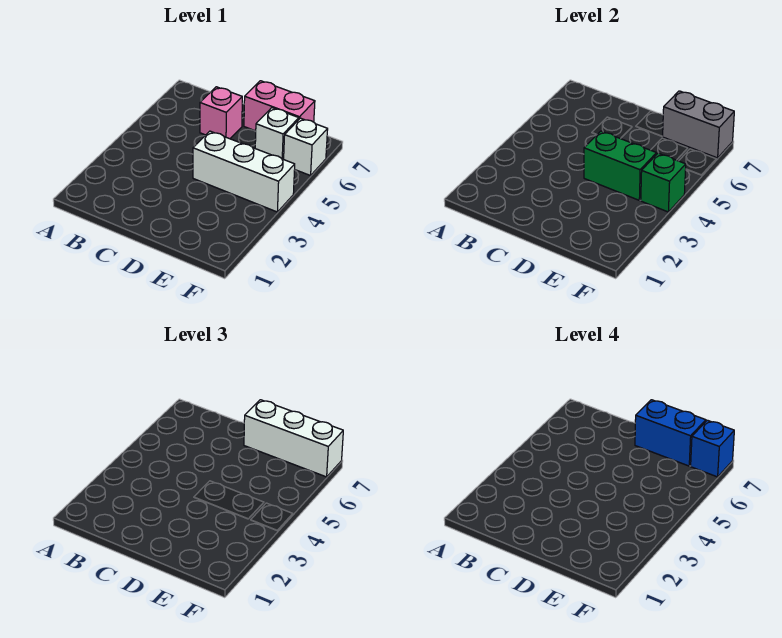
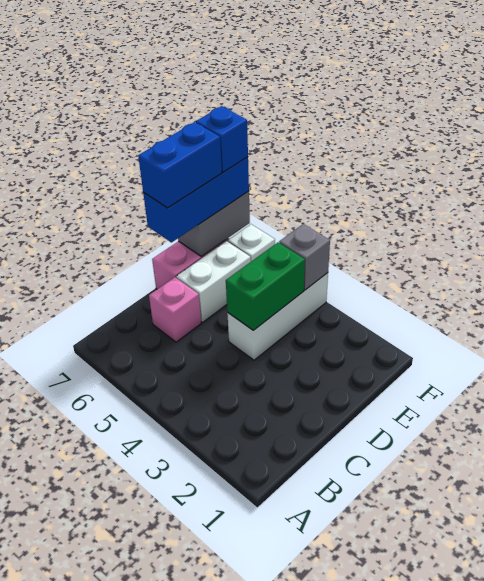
white 1x3 brick [244,400,343,477] -> blue 1x3 brick [143,157,249,242]
white 1x1 brick [255,108,299,159] -> white 1x2 brick [176,241,251,322]
green 1x1 brick [641,153,686,212] -> grey 1x1 brick [279,224,330,290]

